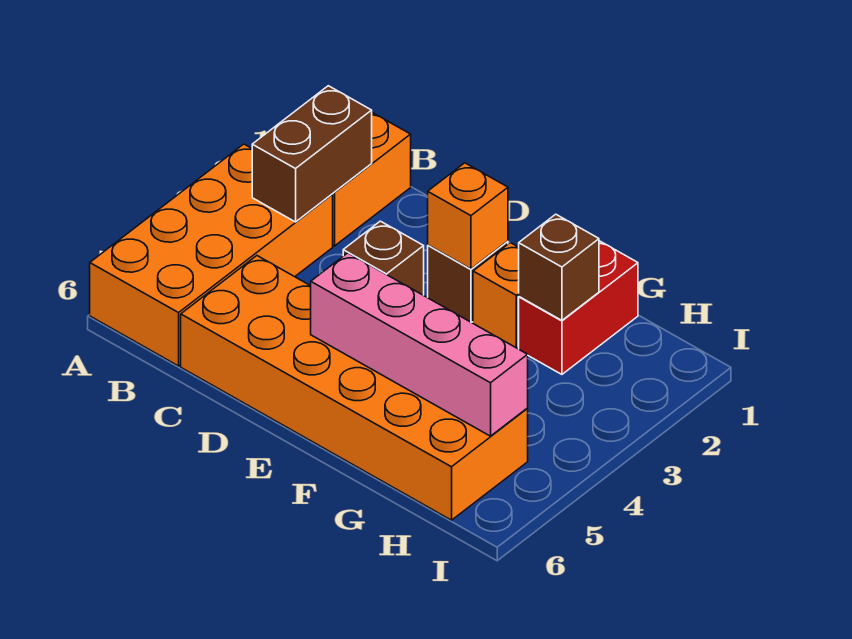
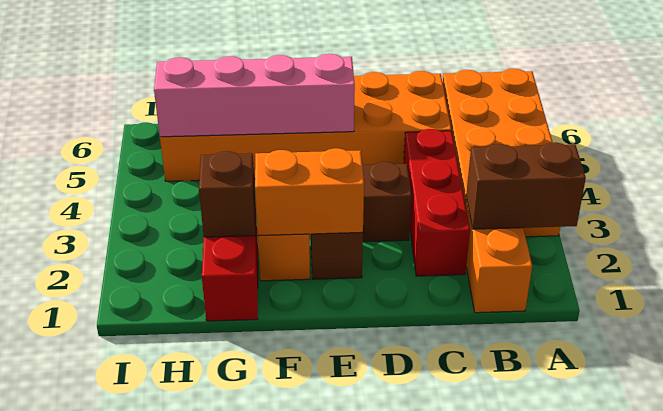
brown 1x2 brick [252,86,372,222] -> brown 1x2 brick turned to [466,143,586,229]
none -> red 1x3 brick [404,129,470,276]
orange 1x1 brick [428,163,508,269] -> orange 1x2 brick [255,148,364,236]

